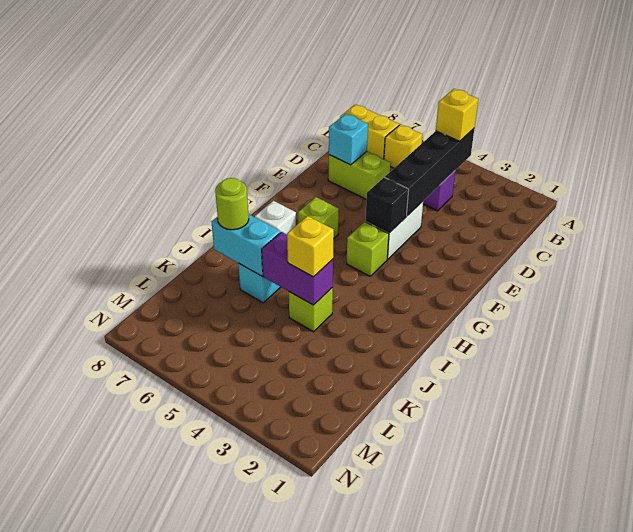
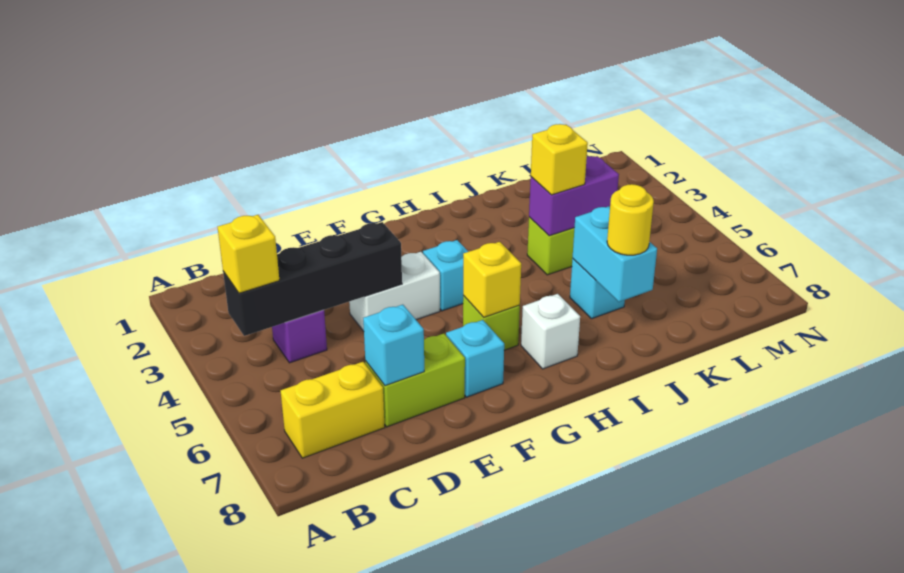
yellow 1x1 brick [384,124,423,168] -> yellow 1x1 brick moved to [463,242,521,317]
yellow 1x2 brick [340,104,399,159] -> yellow 1x2 brick turned to [281,362,385,458]
lime 1x2 brick [328,152,391,199] -> lime 1x2 brick turned to [365,334,465,427]
black 1x1 brick [366,177,409,233] -> none
none -> cyan 1x1 brick [446,320,504,397]
lime 1x1 brick [347,222,389,276] -> cyan 1x1 brick [423,240,468,311]
purple 1x2 brick [262,232,333,305] -> purple 1x2 brick turned to [529,156,619,236]
lime 1x1 round brick [215,178,249,230] -> yellow 1x1 round brick [607,184,654,255]

